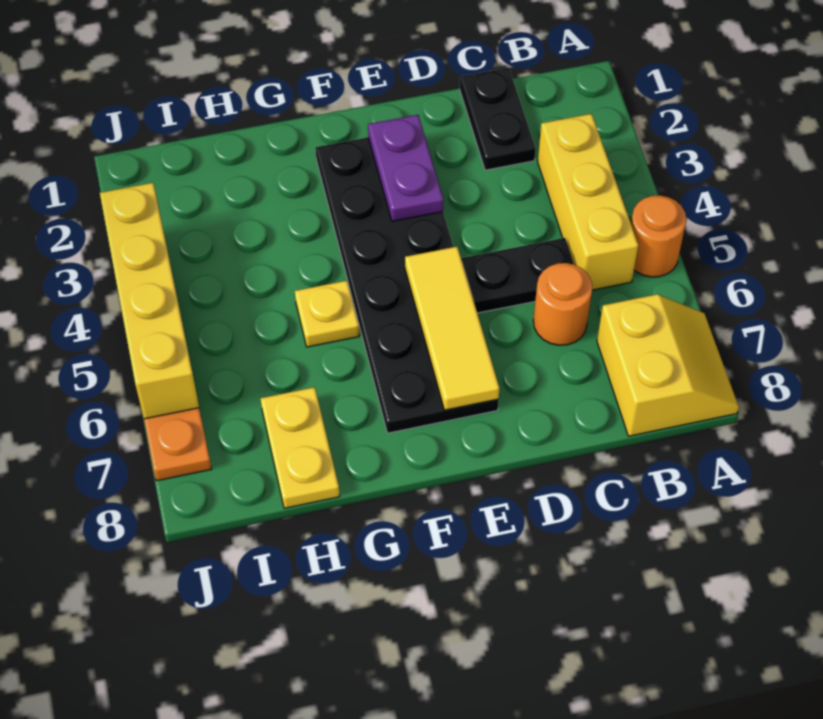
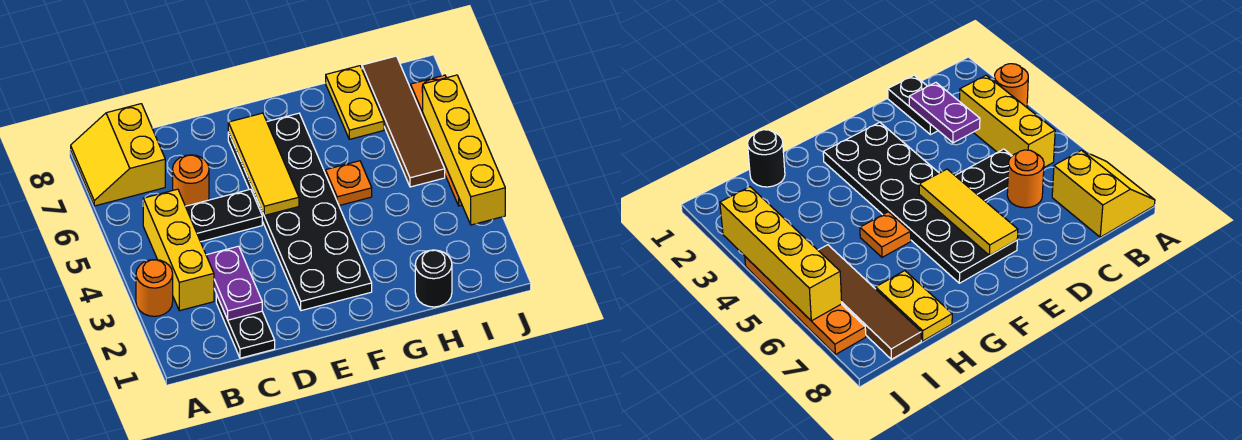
orange 1x1 round brick [631,195,687,277] -> orange 1x1 round brick moved to [136,260,173,316]
purple 1x2 plate [368,115,443,221] -> purple 1x2 plate moved to [206,246,262,320]
yellow 1x1 plate [295,281,359,347] -> orange 1x1 plate [326,161,372,206]
none -> black 1x1 round brick [415,250,452,307]
none -> brown 1x4 tile [362,56,445,187]

